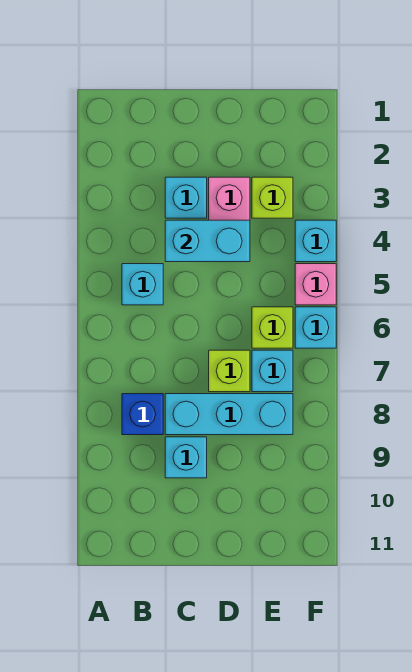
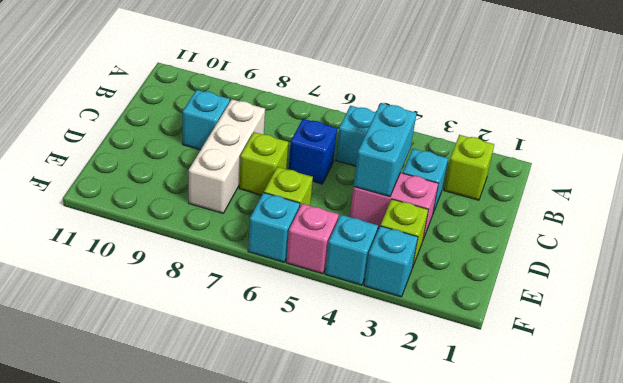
none -> lime 1x1 brick [444,135,494,200]
blue 1x1 brick [122,394,163,435] -> blue 1x1 brick moved to [289,119,337,184]
cyan 1x3 brick [165,394,293,435] -> white 1x3 brick [188,99,265,213]
cyan 1x1 brick [252,350,293,392] -> cyan 1x1 brick moved to [364,226,418,297]

